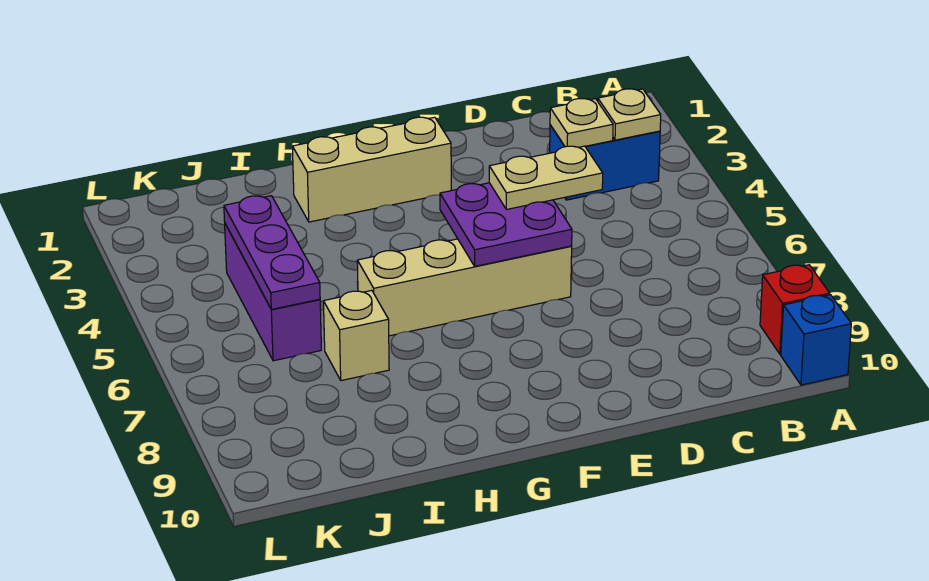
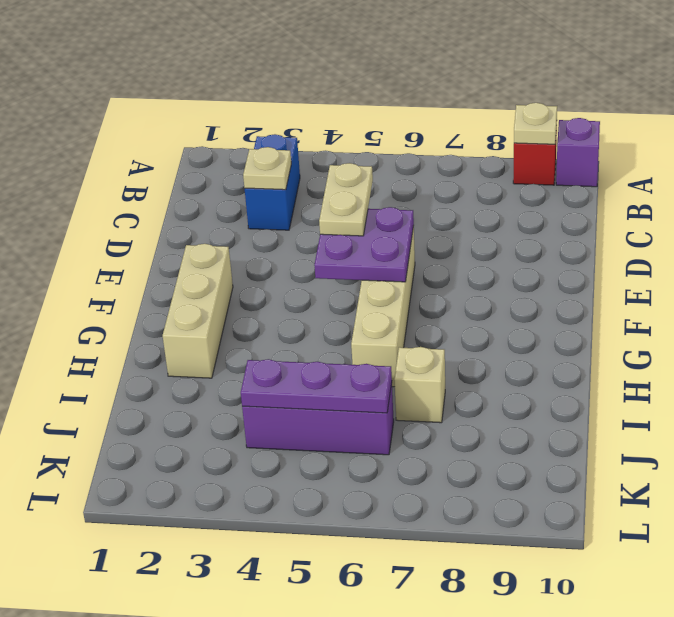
blue 1x1 brick [781,295,851,385] -> purple 1x1 brick [556,118,600,187]
tan 1x1 plate [598,89,661,140] -> tan 1x1 plate moved to [514,103,557,144]

